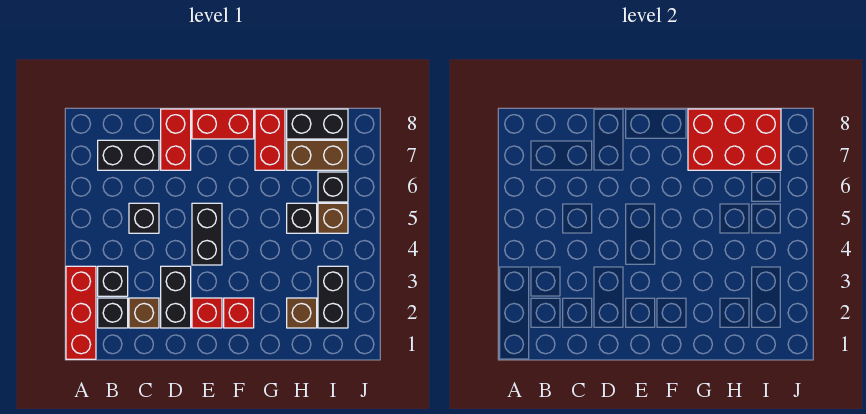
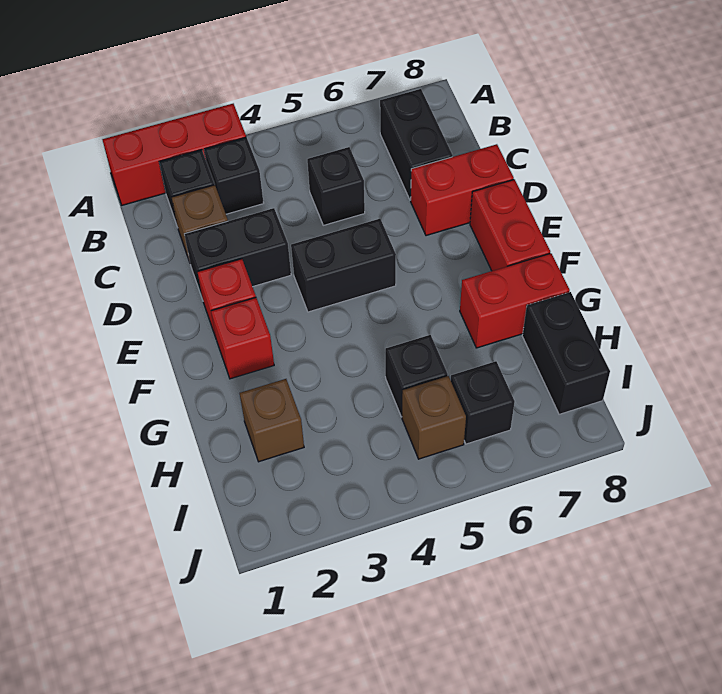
red 2x3 brick [688,109,781,170] -> none
brown 1x2 brick [287,140,348,170] -> none
black 1x2 brick [318,266,348,328] -> none

